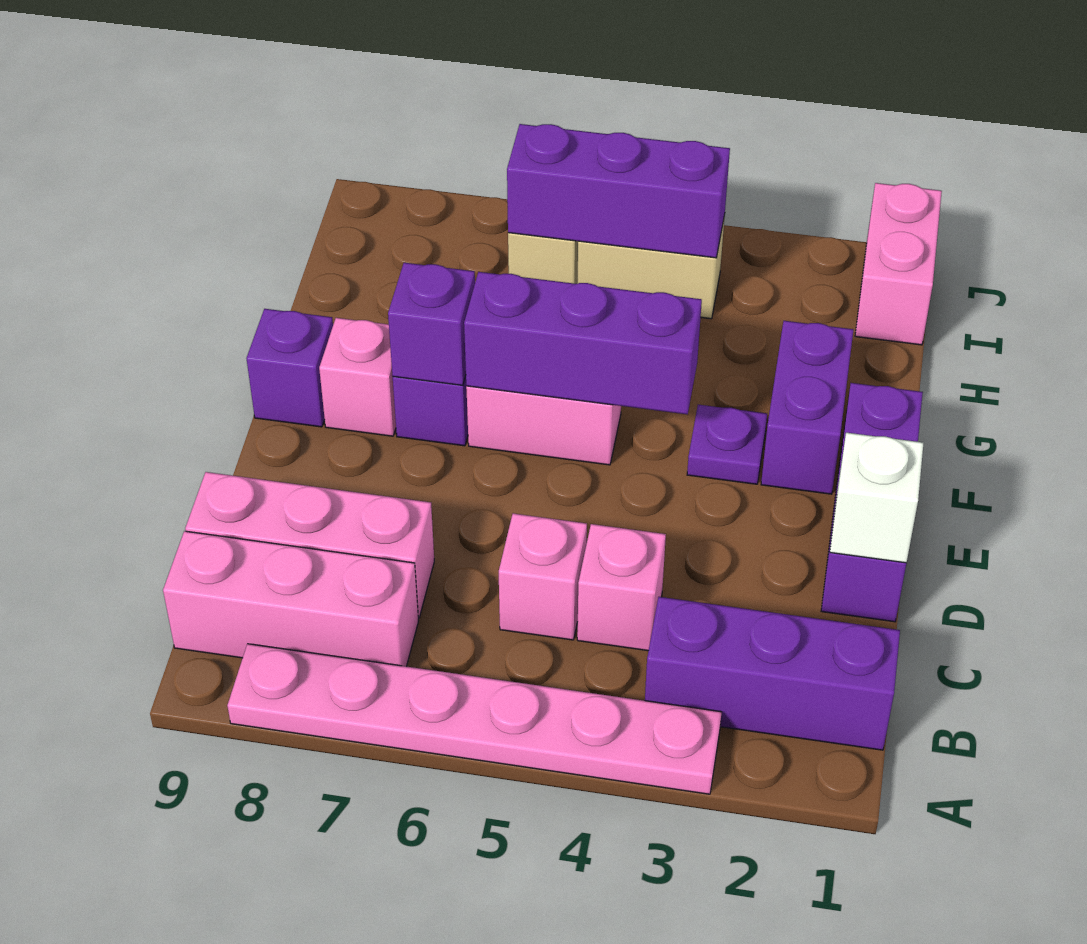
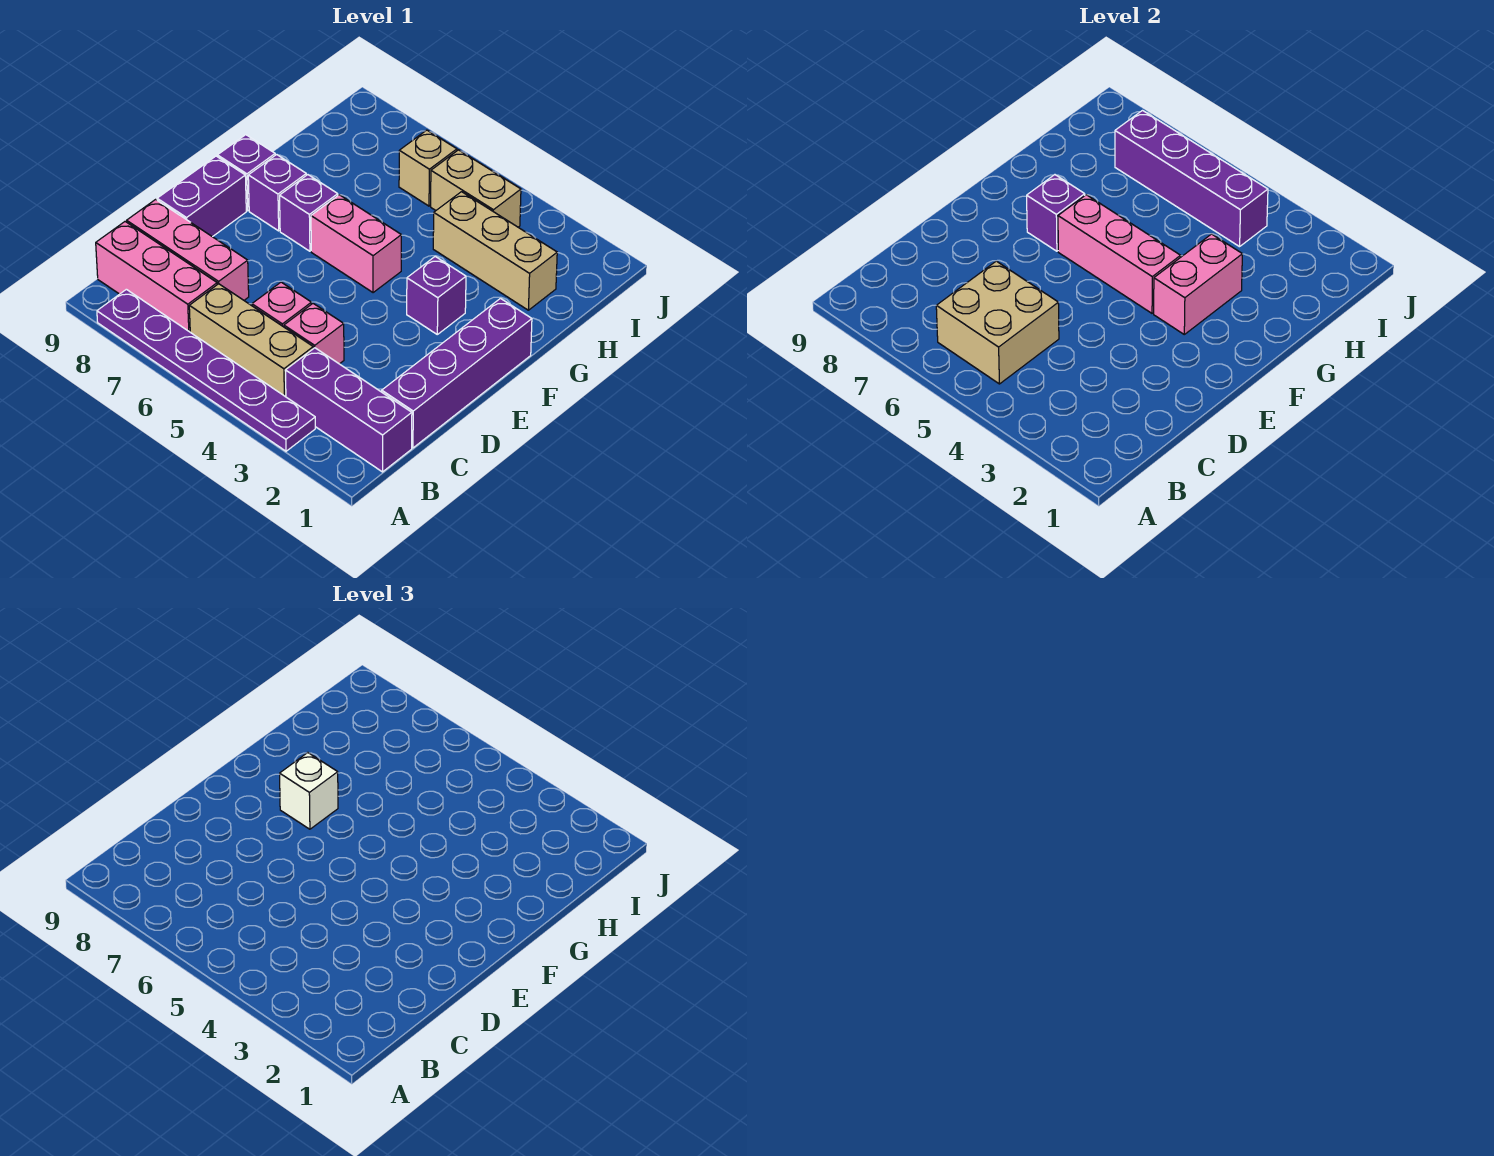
pink 1x6 plate [227,644,722,794] -> purple 1x6 plate [97,289,315,451]
none -> tan 1x3 brick [189,284,313,397]
none -> tan 2x2 brick [936,261,1059,384]
purple 1x3 brick [821,383,923,622] -> purple 1x4 brick [382,299,532,448]
white 1x1 brick [830,433,924,563] -> white 1x1 brick moved to [280,753,338,829]
purple 1x2 brick [761,321,853,494] -> purple 1x2 brick moved to [157,156,246,237]
purple 1x1 plate [687,405,767,484] -> purple 1x1 brick [407,257,466,334]
purple 1x3 brick [464,272,702,414] -> pink 1x3 brick [1058,195,1181,313]
pink 1x1 brick [319,318,396,436] -> purple 1x1 brick [248,155,306,231]
none -> tan 1x3 brick [433,192,557,310]
pink 1x2 brick [855,183,942,345] -> pink 1x2 brick moved to [1154,234,1242,334]
purple 1x3 brick [507,124,730,258] -> purple 1x4 brick [1115,111,1268,247]

